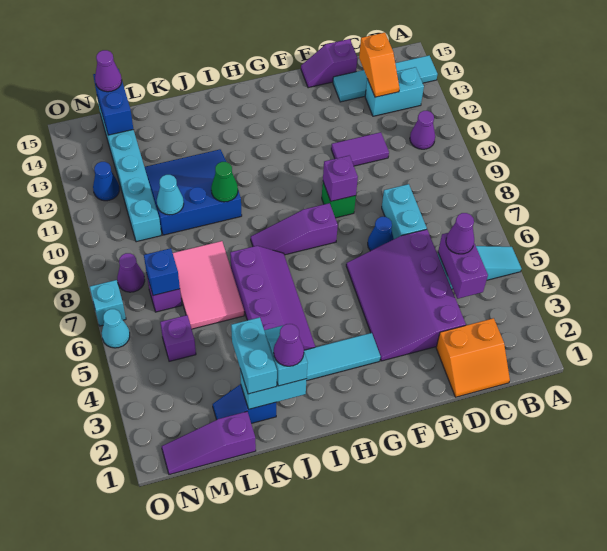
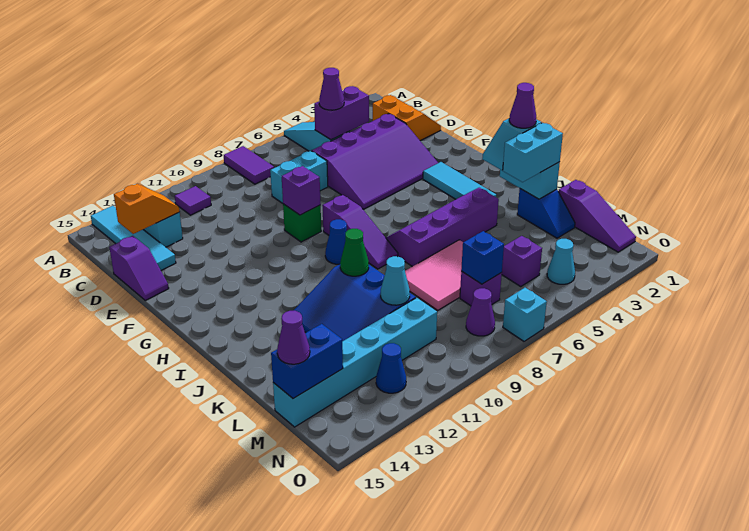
purple 1x1 cone [410,111,435,149] -> purple 1x1 tile [175,186,211,215]
purple 1x2 tile [331,132,389,166] -> purple 1x2 tile moved to [224,146,274,184]
blue 1x1 cone [368,217,394,251] -> blue 1x1 cone moved to [325,219,347,264]
cyan 1x1 cone [102,309,130,348] -> cyan 1x1 cone moved to [547,239,575,284]

